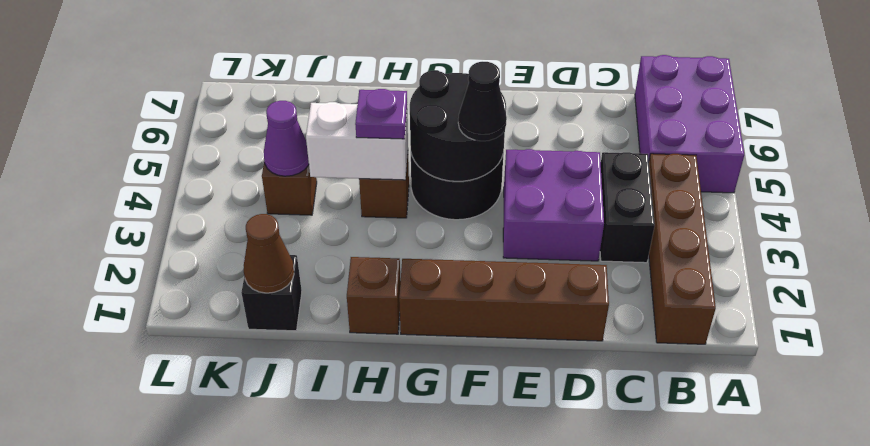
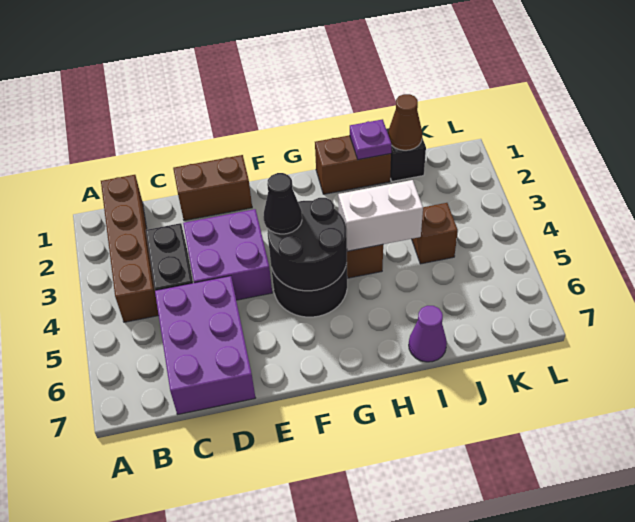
purple 2x3 brick [635,55,744,193] -> purple 2x3 brick moved to [155,276,255,415]
brown 1x4 brick [399,259,609,341] -> brown 1x2 brick [173,155,252,221]
brown 1x1 brick [347,257,401,334] -> brown 1x2 brick [315,135,391,194]
purple 1x1 plate [355,89,407,139] -> purple 1x1 plate moved to [350,119,391,160]
purple 1x1 cone [264,101,309,176] -> purple 1x1 cone moved to [409,306,447,362]

